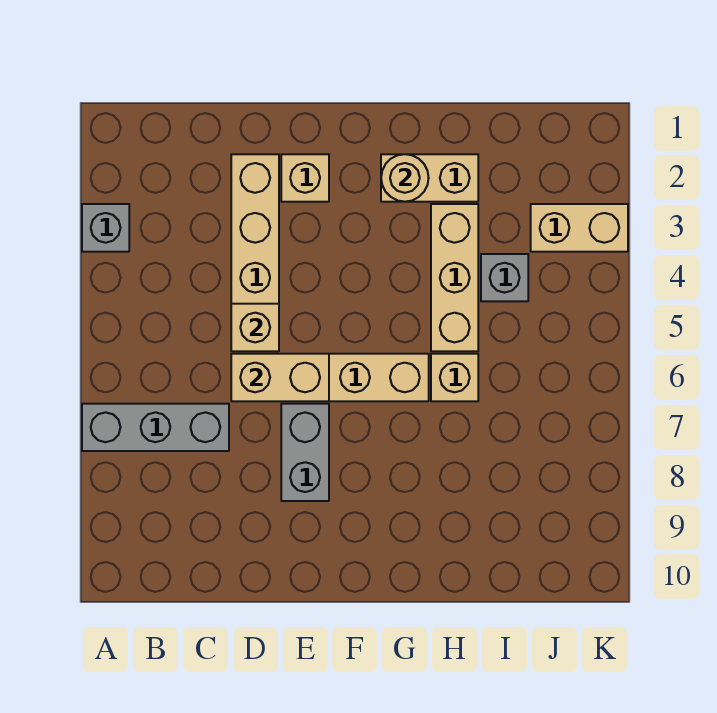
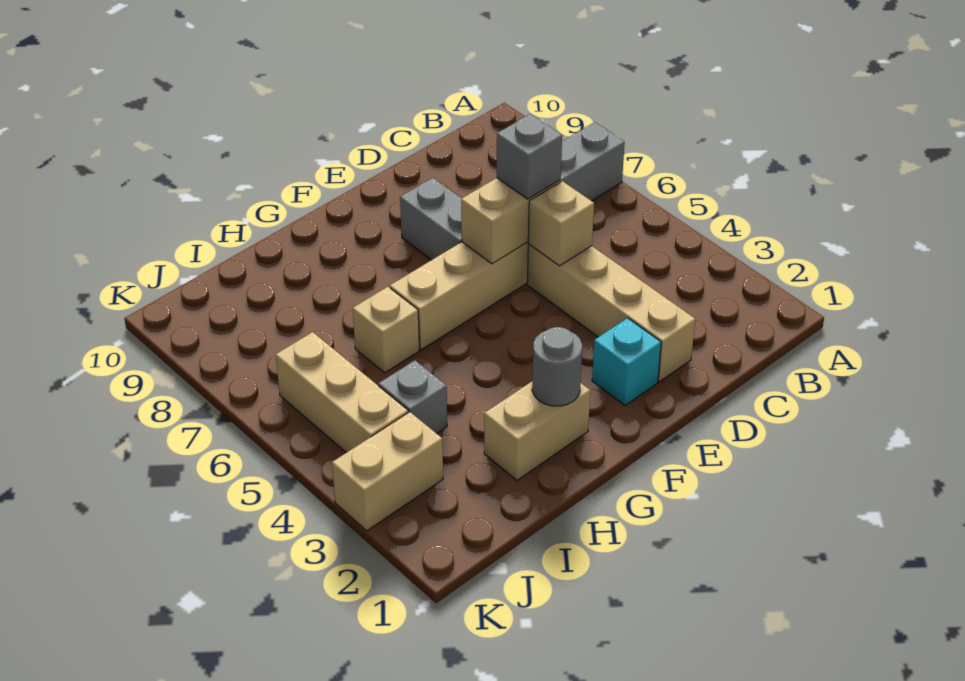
grey 1x1 brick [82,204,129,252] -> grey 1x1 brick moved to [497,114,562,199]
tan 1x1 brick [281,154,329,202] -> cyan 1x1 brick [592,318,661,406]
tan 1x1 round brick [381,154,429,202] -> grey 1x1 round brick [532,327,582,406]
tan 1x3 brick [431,204,478,351] -> tan 1x3 brick moved to [276,332,408,453]

